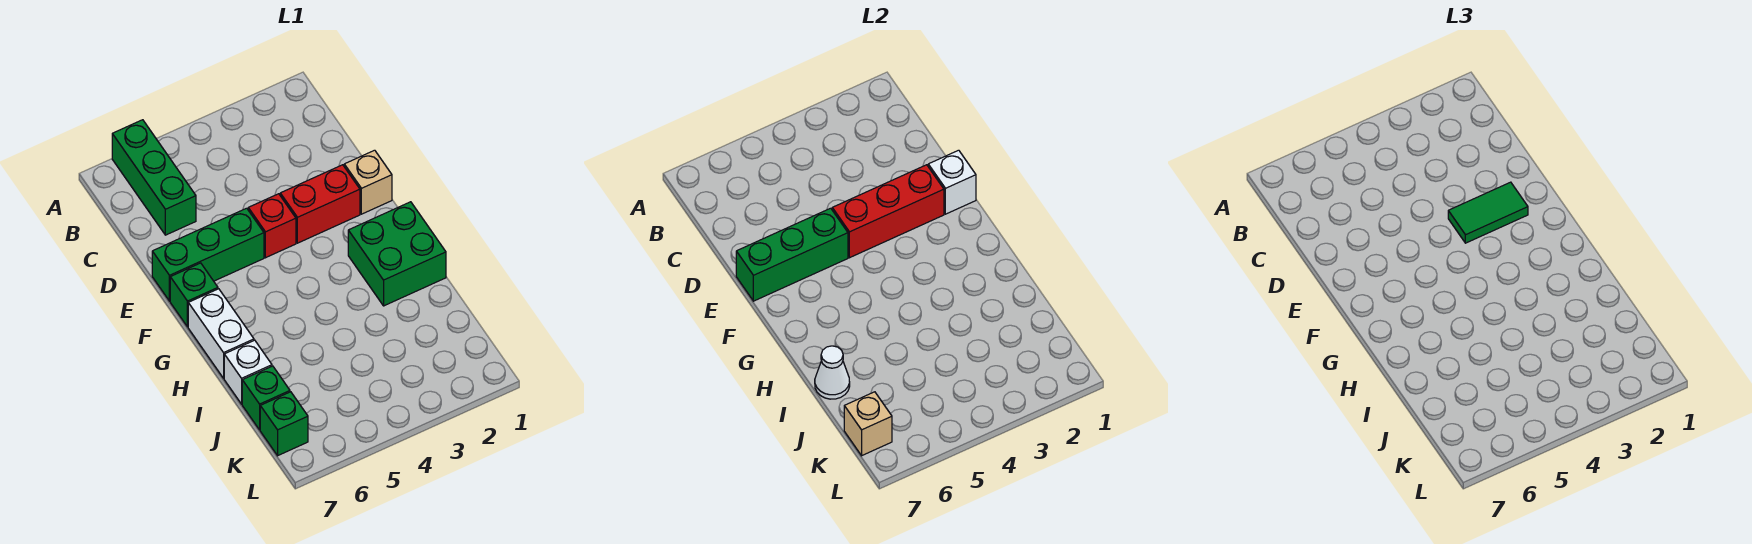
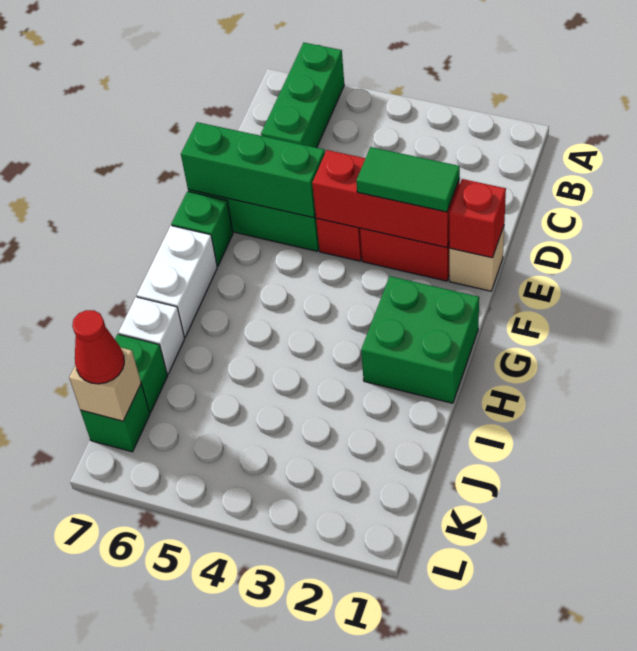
white 1x1 brick [928,150,976,214] -> red 1x1 brick [449,179,506,258]
white 1x1 cone [815,346,850,399] -> none
none -> red 1x1 cone [72,310,124,384]

